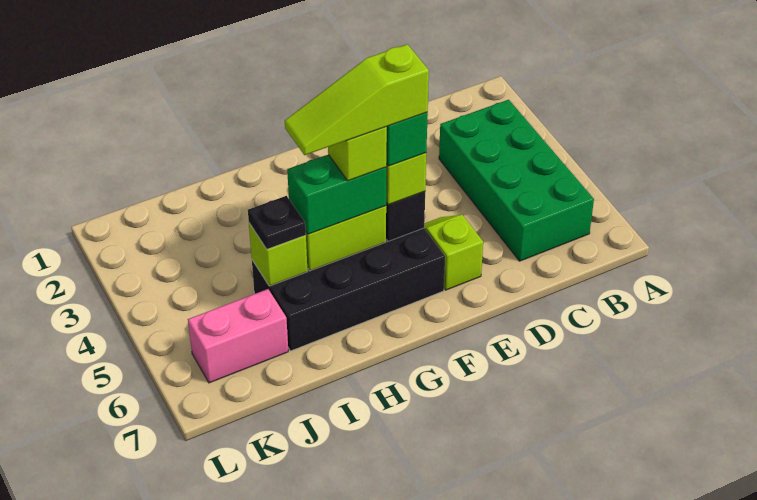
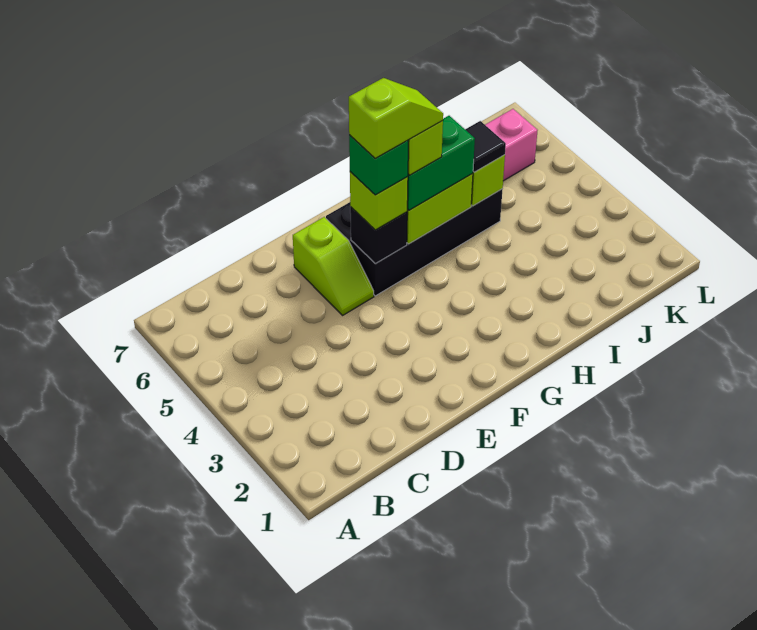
green 2x4 brick [439,100,594,261] -> none
lime 1x3 slope [285,44,429,155] -> lime 1x2 slope [349,78,443,159]
black 1x1 plate [248,196,306,249] -> black 1x1 tile [465,121,506,172]

